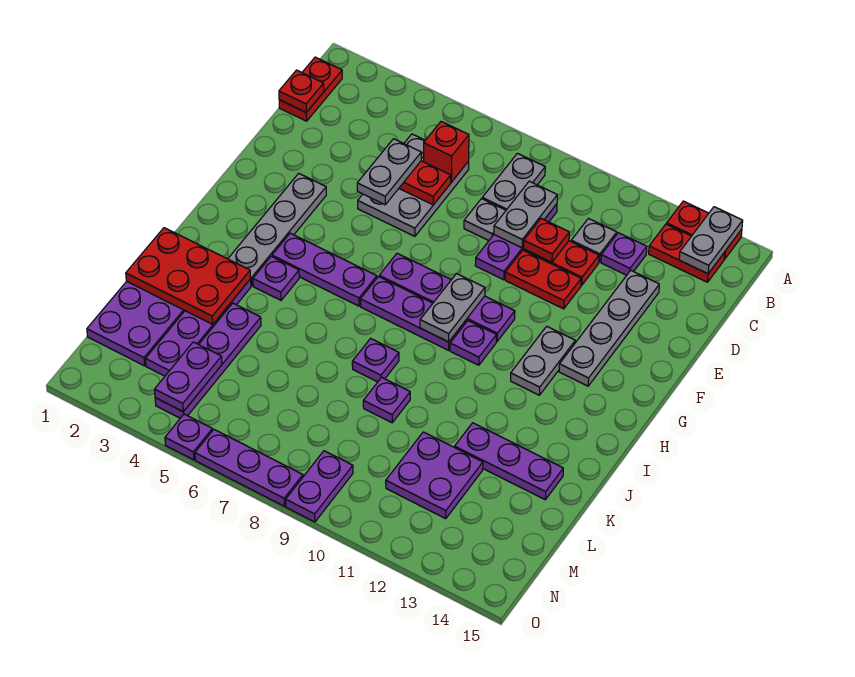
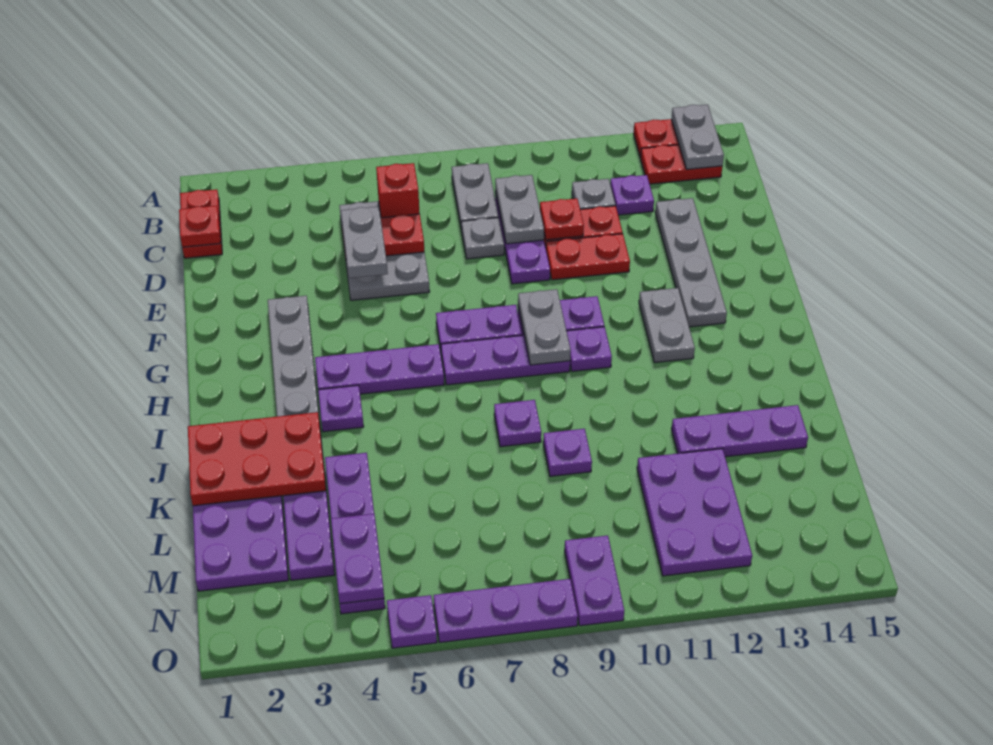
purple 2x2 plate [386,432,483,519] -> purple 2x3 plate [637,449,752,576]

